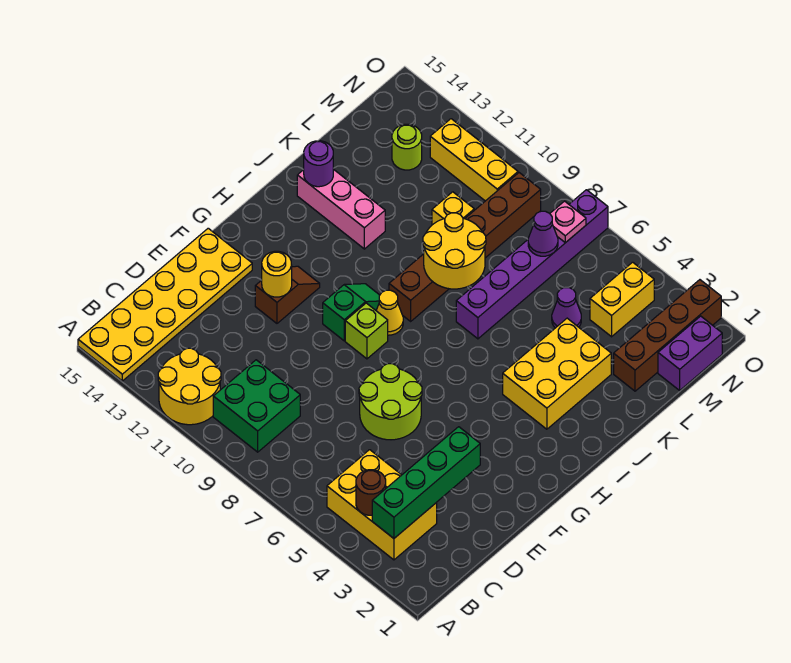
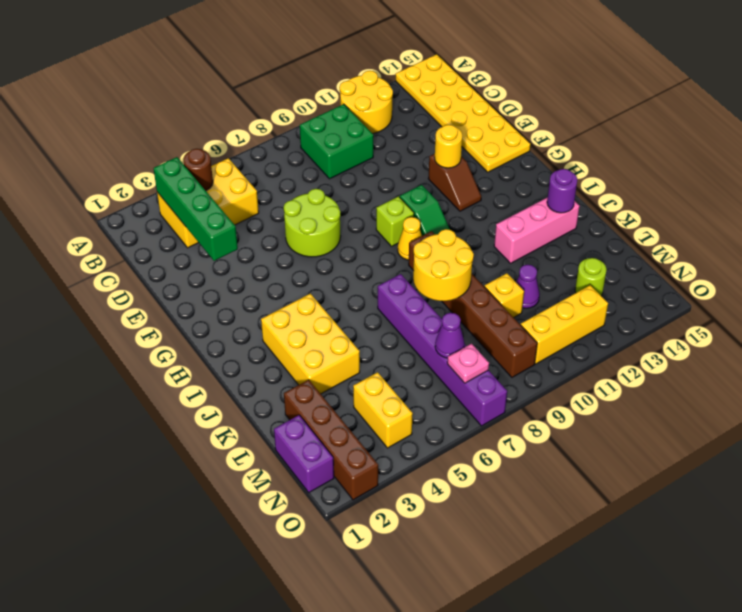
purple 1x1 cone [552,288,581,328] -> purple 1x1 cone moved to [516,265,540,308]

